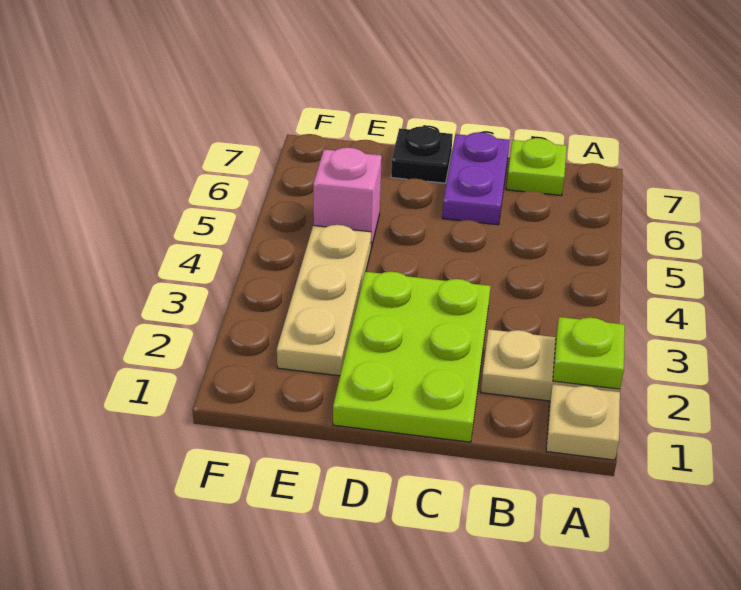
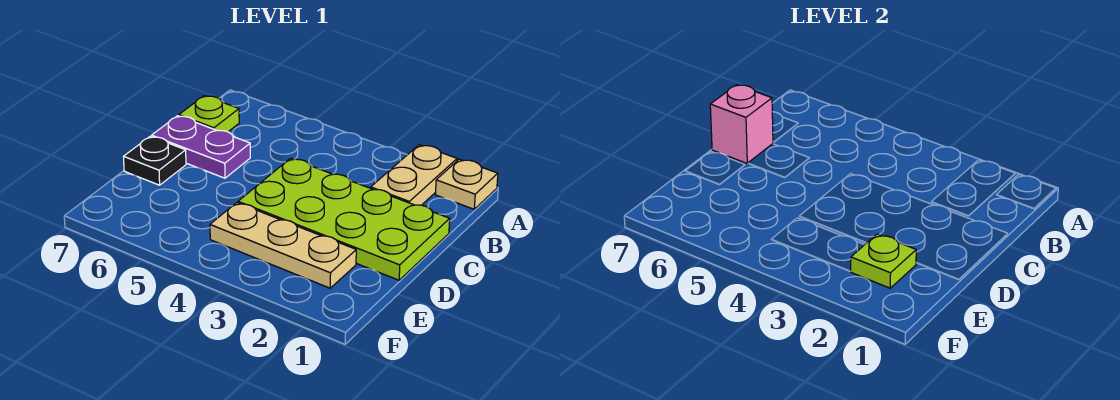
lime 1x1 plate [553,317,625,389] -> lime 1x1 plate moved to [850,234,916,288]
lime 2x3 plate [333,272,491,442] -> lime 2x4 plate [238,158,450,280]
pink 1x1 brick [313,148,382,248] -> pink 1x1 brick moved to [710,85,773,163]

